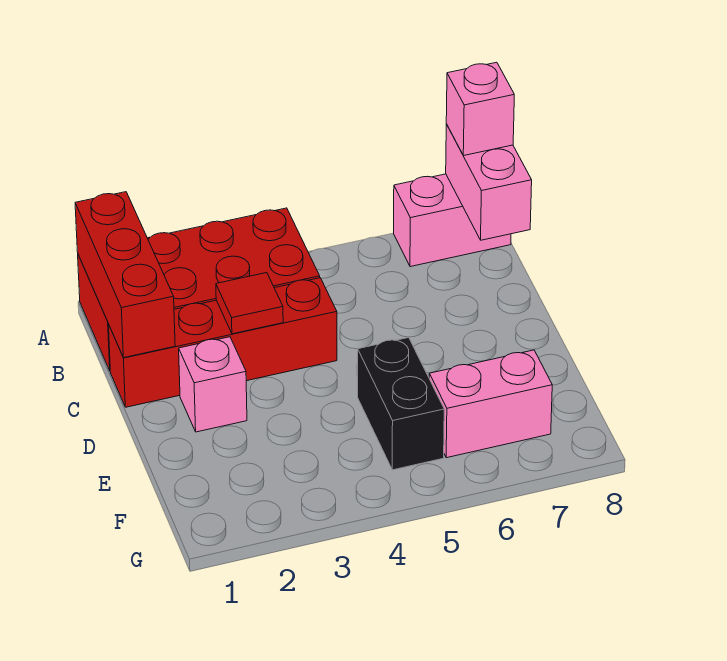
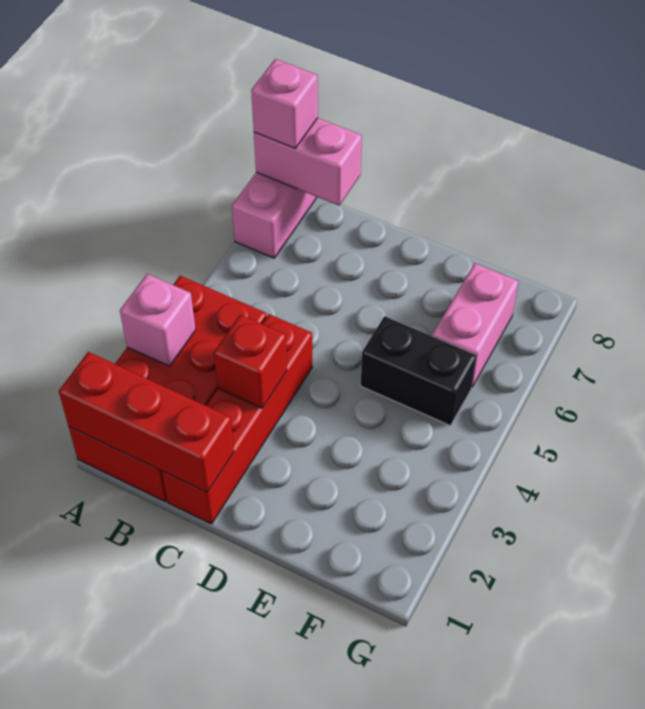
red 1x1 tile [216,273,283,334] -> red 1x1 brick [214,315,287,408]
pink 1x1 brick [179,337,247,432] -> pink 1x1 brick moved to [120,274,196,366]

